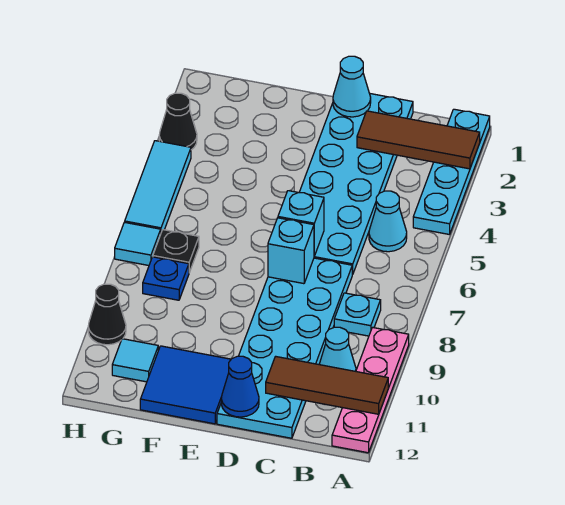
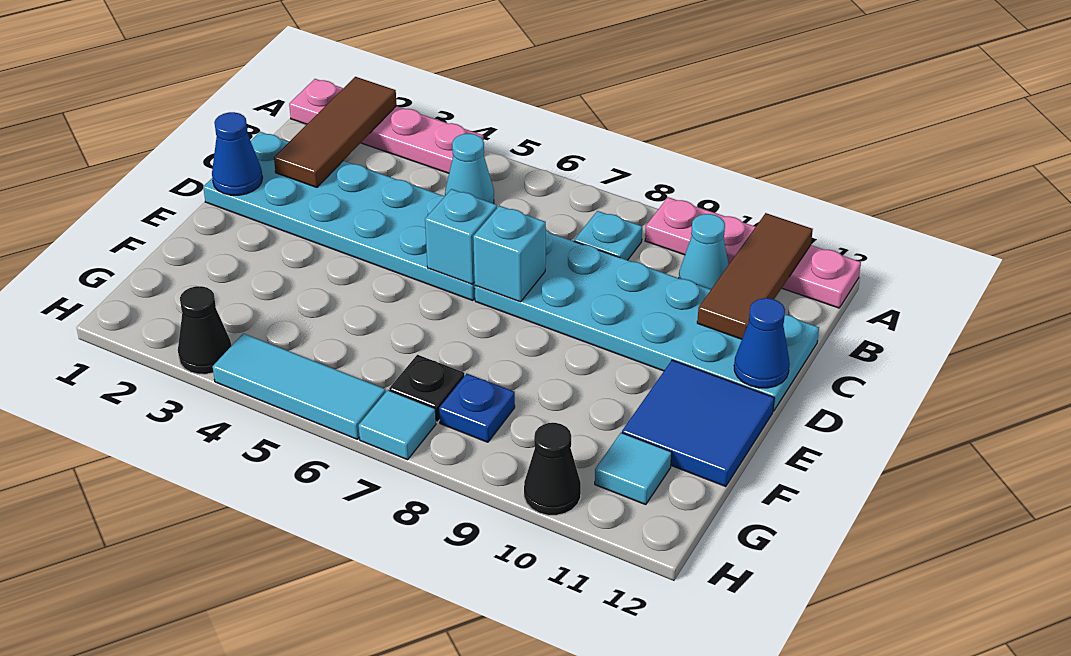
cyan 1x4 plate [413,109,490,235] -> pink 1x4 plate [289,79,483,173]
cyan 1x1 cone [333,56,371,117] -> blue 1x1 cone [212,112,263,195]

